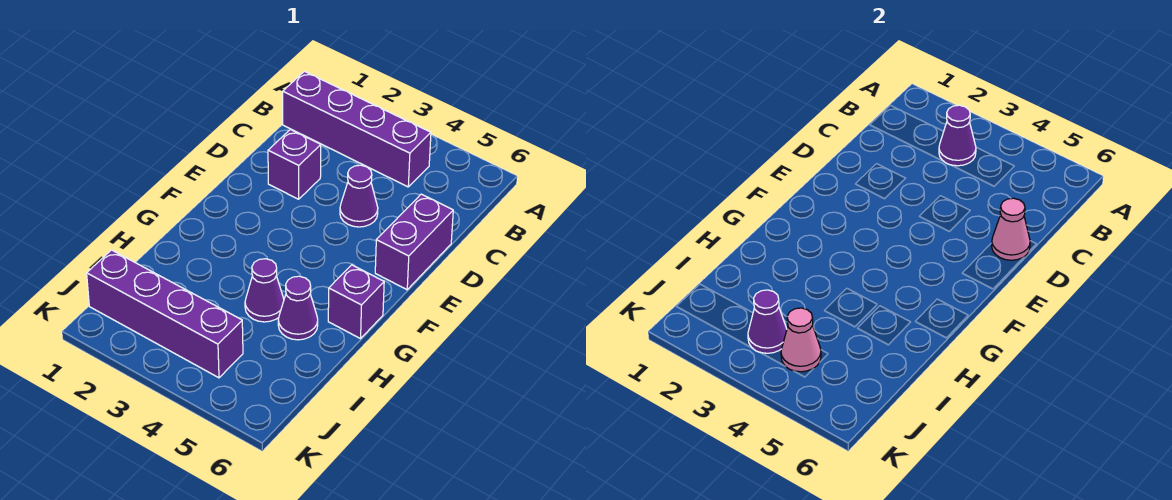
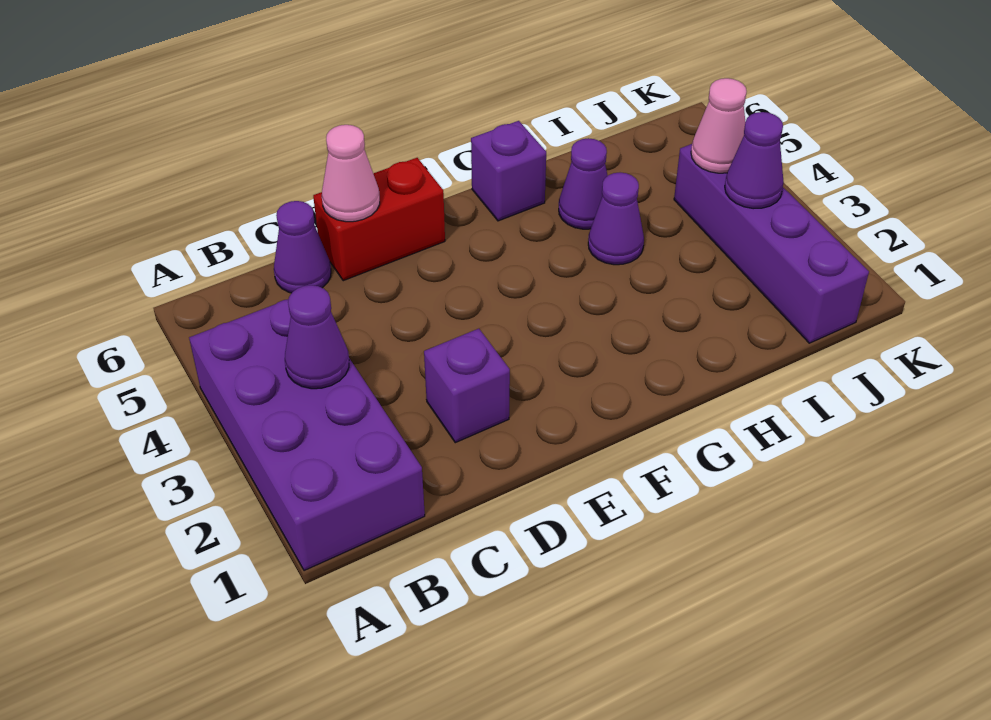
purple 1x4 brick [283,71,431,187] -> purple 2x4 brick [189,299,425,571]
purple 1x1 cone [340,165,378,227] -> purple 1x1 cone moved to [274,201,331,293]
purple 1x2 brick [375,194,453,290] -> red 1x2 brick [313,158,445,281]

